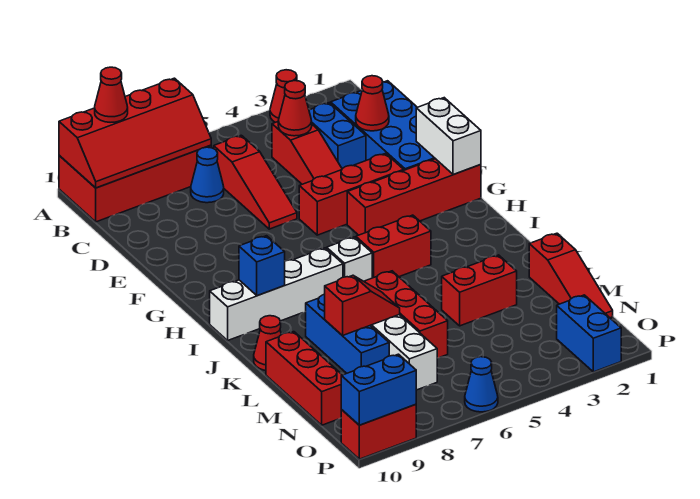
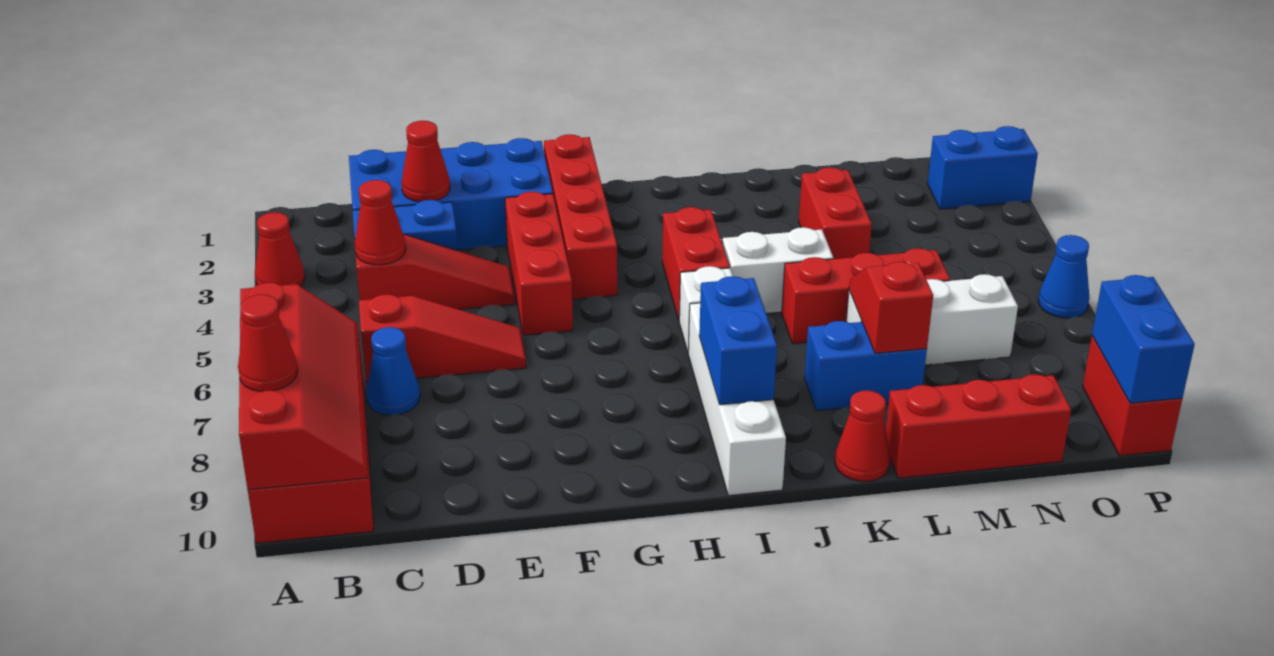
white 1x2 brick [416,98,481,175] -> white 1x2 brick moved to [723,227,833,313]
blue 1x1 brick [239,236,285,296] -> blue 1x2 brick [699,276,777,405]
blue 1x3 brick [306,294,389,373] -> blue 1x2 brick [805,321,927,411]
red 1x3 slope [529,233,613,318] -> none

